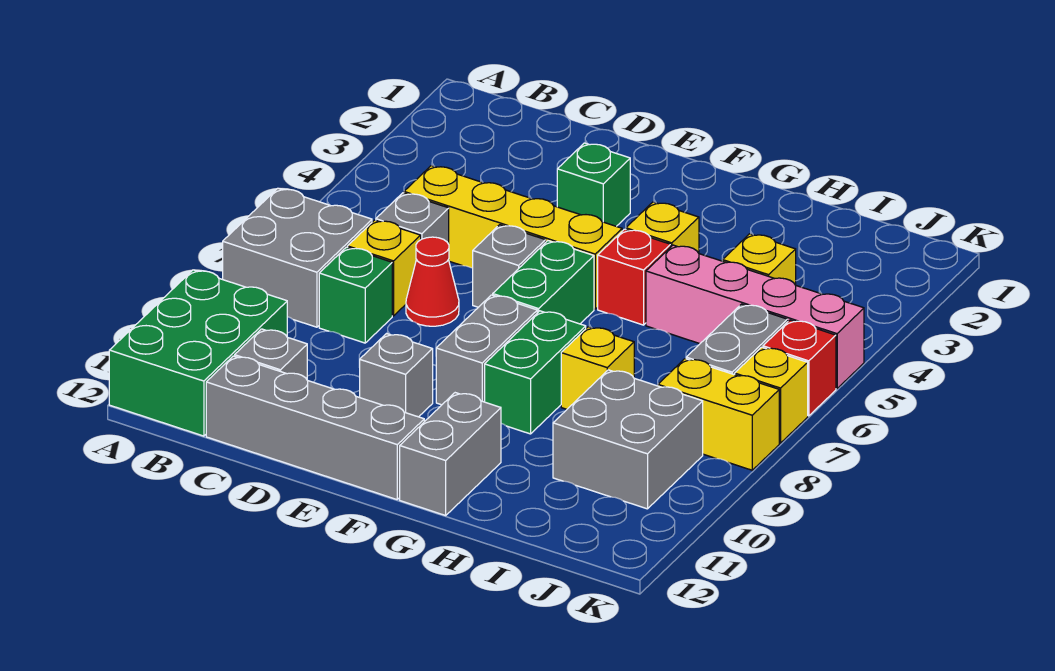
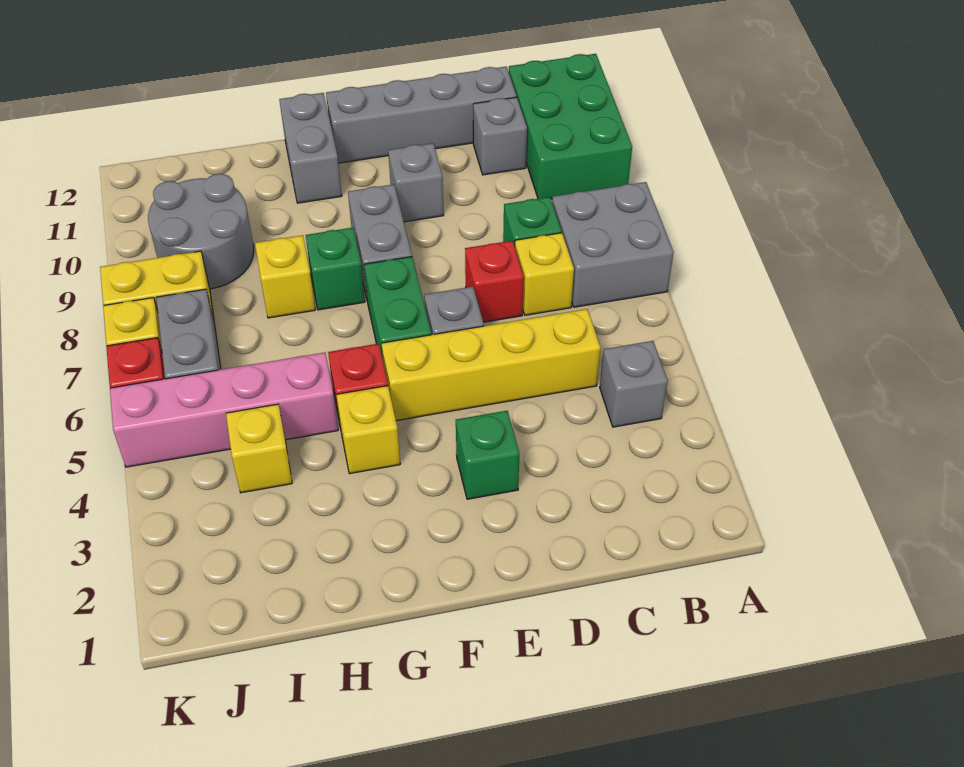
grey 1x1 brick [376,193,449,244] -> grey 1x1 brick moved to [600,341,668,427]
red 1x1 cone [406,237,459,326] -> red 1x1 brick [465,241,524,322]
green 1x2 brick [485,311,586,434] -> green 1x1 brick [306,228,365,310]
grey 2x2 brick [553,370,703,509] -> grey 2x2 round brick [148,174,254,289]

